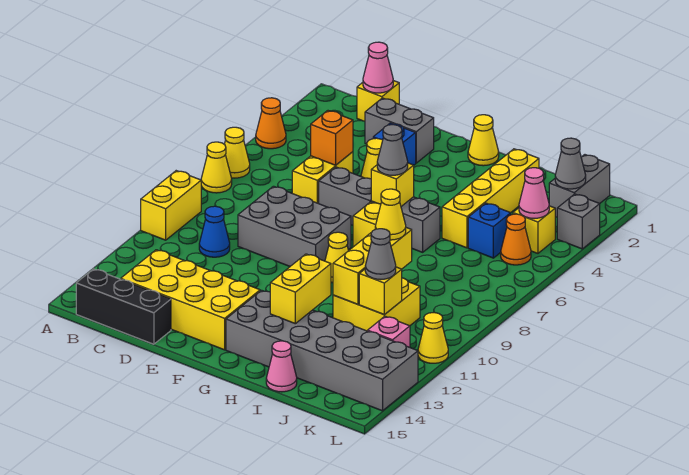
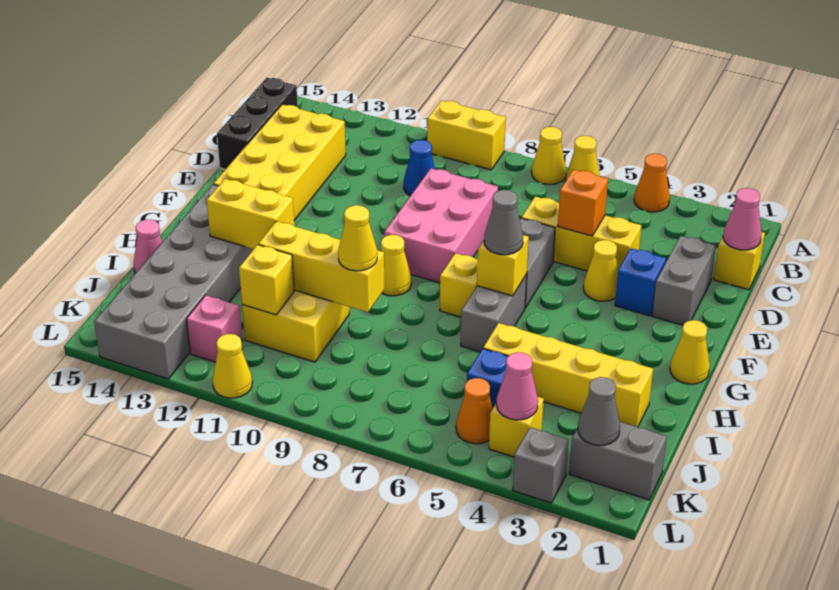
yellow 1x2 brick [292,152,353,204] -> yellow 1x3 brick [522,197,641,271]
grey 2x3 brick [238,186,351,266] -> pink 2x3 brick [384,168,498,283]
grey 1x1 cone [365,229,396,280] -> none

